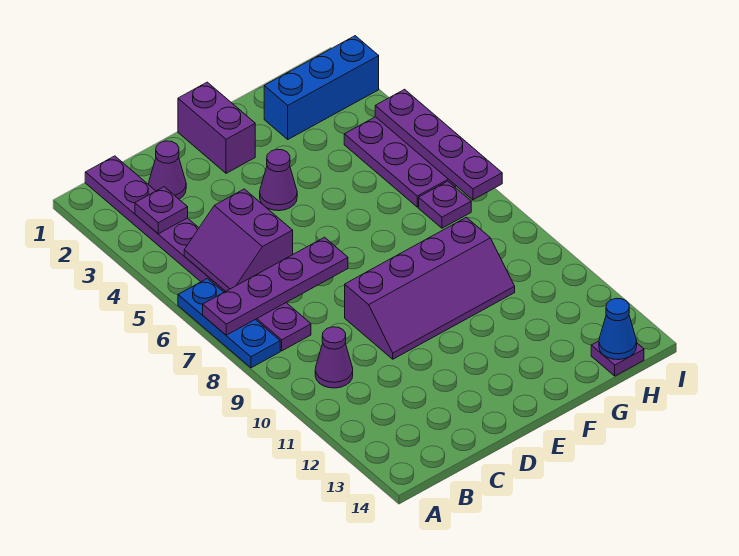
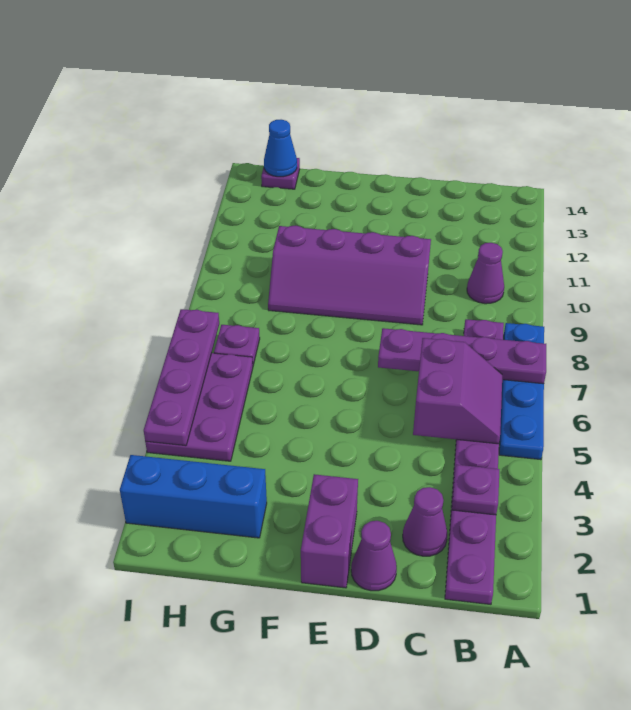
blue 1x3 plate [178,279,280,368] -> blue 1x4 plate [499,323,544,460]
purple 2x4 slope [345,217,515,359] -> purple 2x4 slope turned to [268,226,431,325]
purple 1x1 cone [260,149,297,211] -> purple 1x1 cone moved to [351,521,397,591]

